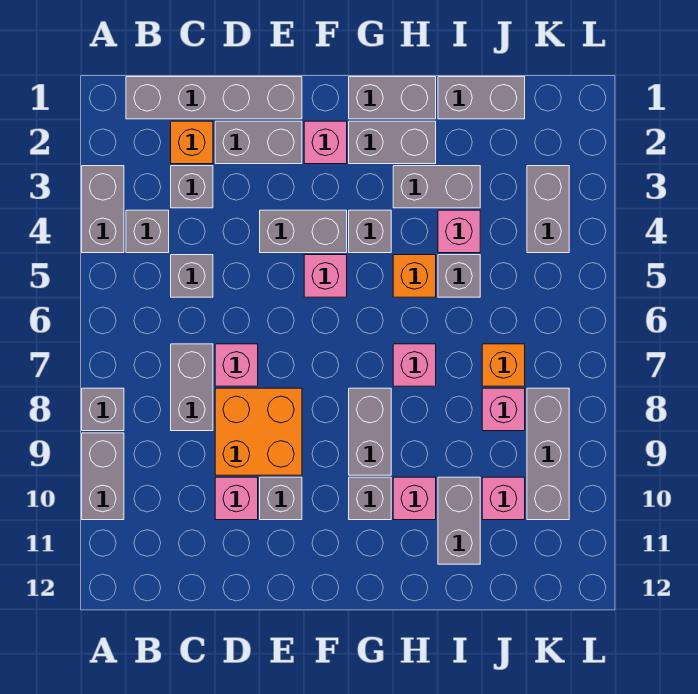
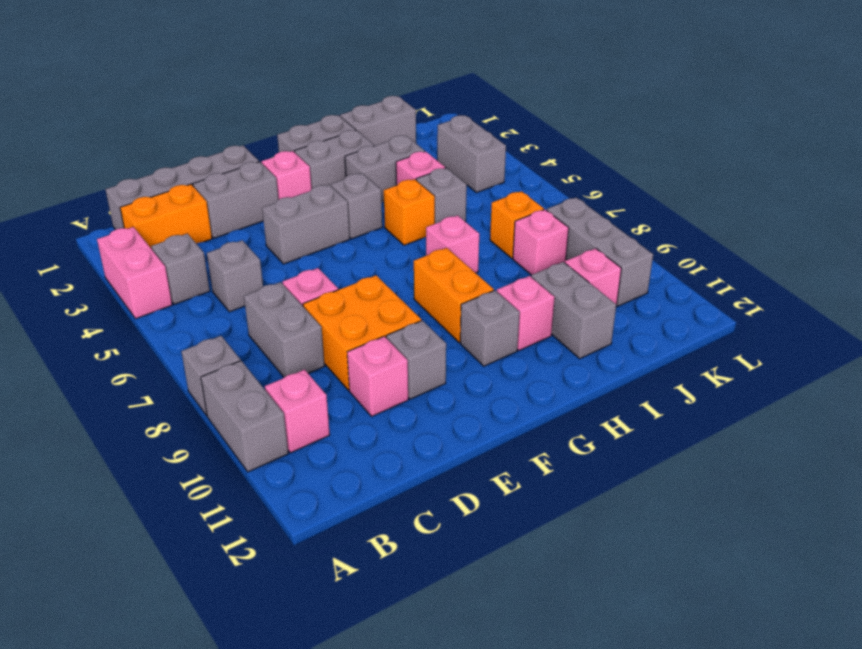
grey 1x2 brick [82,166,124,253] -> pink 1x2 brick [97,227,172,319]
orange 1x1 brick [171,121,213,164] -> orange 1x2 brick [120,184,212,249]
grey 1x1 brick [171,166,213,208] -> none
pink 1x1 brick [304,255,347,297] -> pink 1x1 brick moved to [265,370,330,453]
grey 1x2 brick [349,388,391,475] -> orange 1x2 brick [414,248,494,343]

